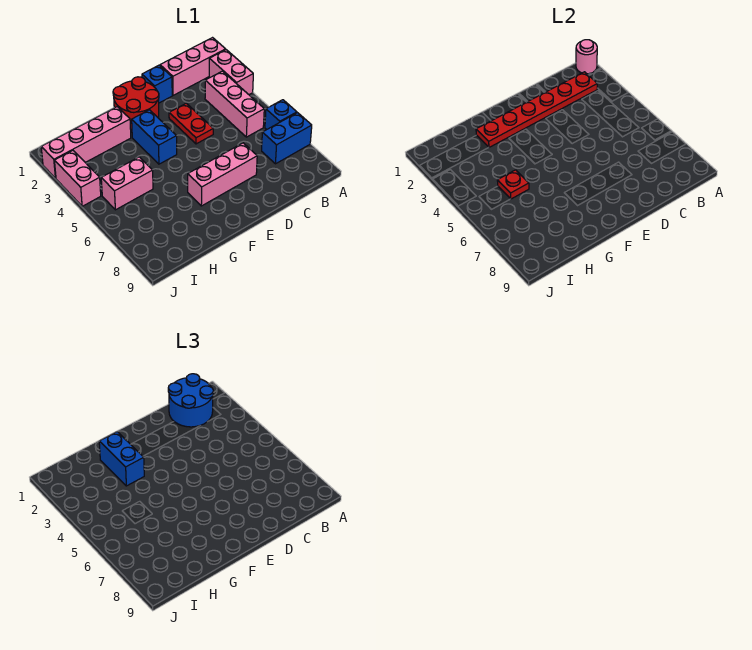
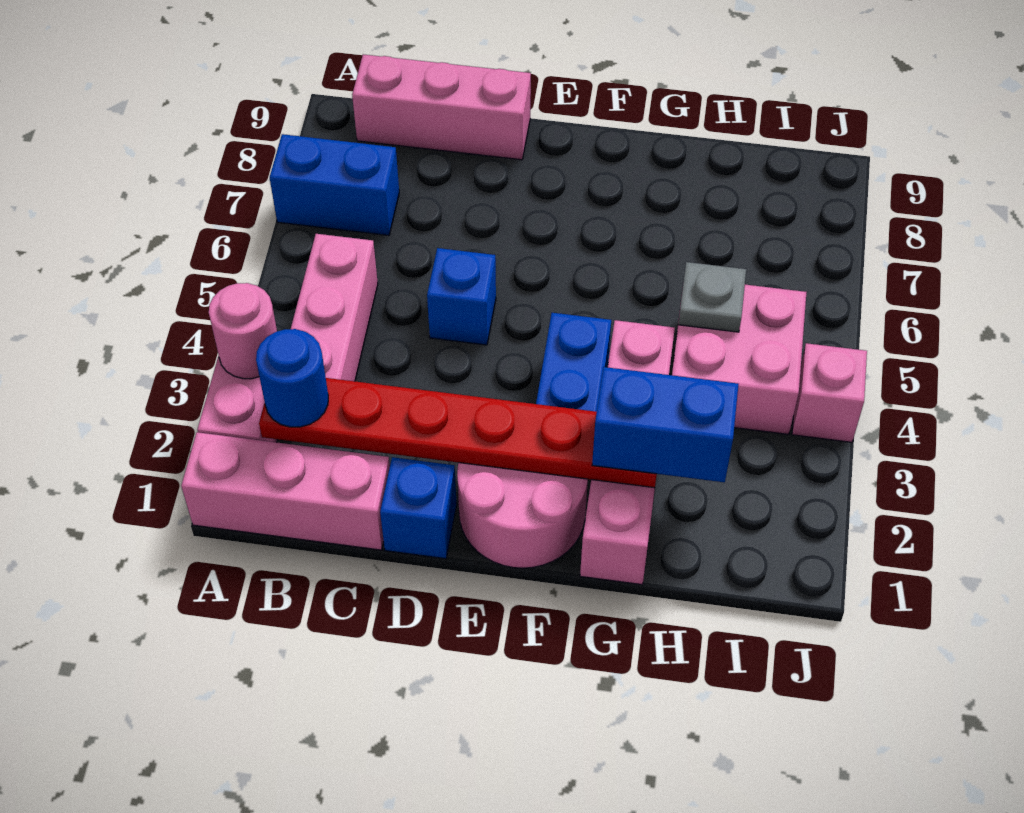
pink 1x1 round brick [576,40,597,74] -> pink 1x1 round brick moved to [209,283,277,379]
blue 1x1 brick [265,100,297,129] -> blue 1x1 brick moved to [427,248,496,345]
blue 2x2 round brick [168,374,213,427] -> blue 1x1 round brick [256,329,328,427]
red 1x2 plate [169,103,213,144] -> none
pink 1x3 brick [188,143,257,206] -> pink 1x3 brick moved to [352,54,531,160]
red 2x2 round brick [113,77,159,131] -> pink 2x2 round brick [457,463,588,568]
pink 1x4 brick [41,107,131,178] -> pink 1x4 brick turned to [580,320,675,585]
blue 1x2 brick [99,432,144,486] -> blue 1x2 brick turned to [592,367,739,482]
pink 1x2 brick [101,157,153,210] -> pink 2x2 brick [672,285,807,434]
red 1x1 plate [497,170,529,199] -> grey 1x1 plate [678,262,746,332]
pink 1x2 brick [55,151,101,206] -> pink 1x1 brick [792,343,867,442]

